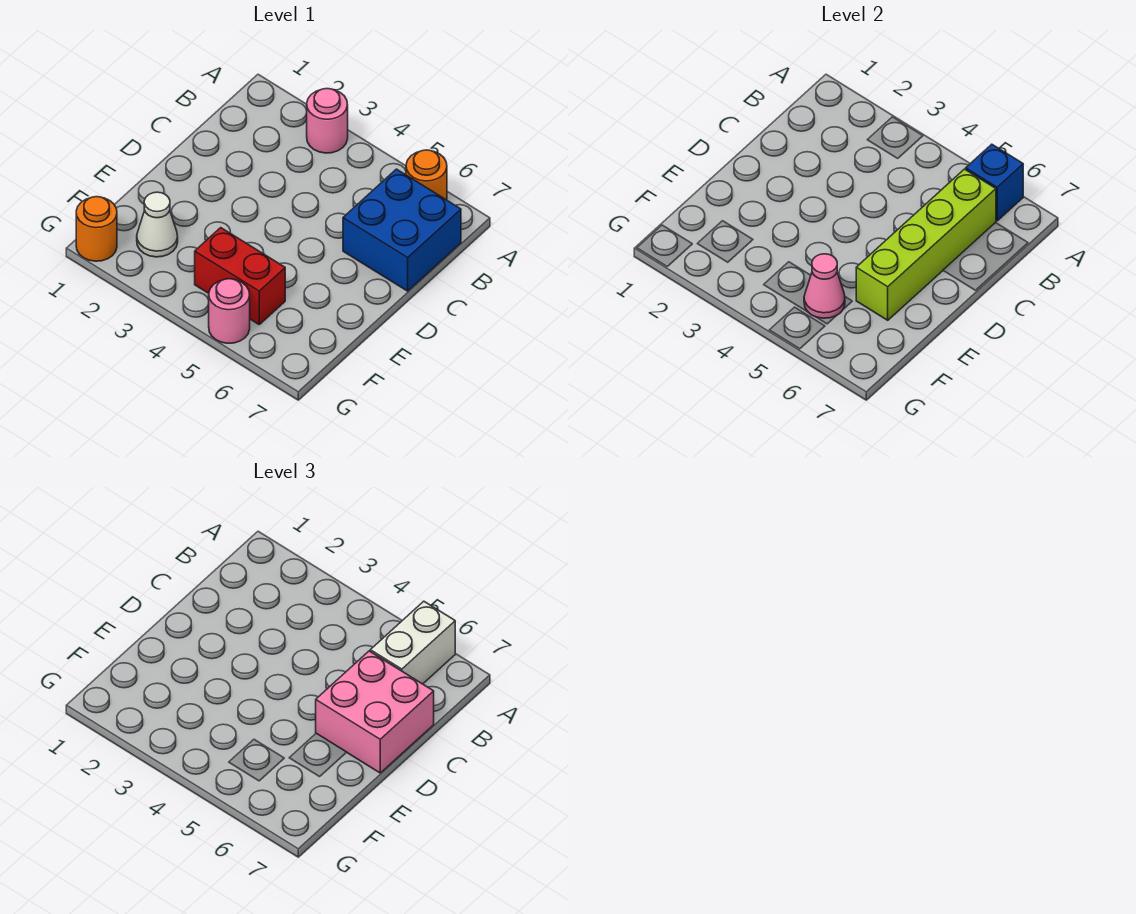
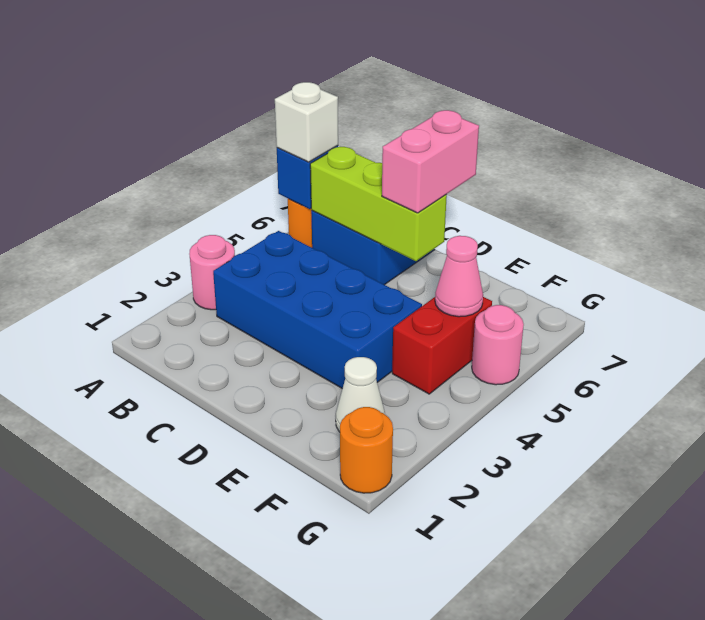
white 1x2 brick [370,601,455,684] -> white 1x1 brick [275,82,338,162]
none -> blue 2x4 brick [213,231,422,389]
lime 1x4 brick [856,169,996,320] -> lime 1x3 brick [310,147,447,261]
pink 2x2 brick [316,651,434,773] -> pink 1x2 brick [382,110,479,213]

